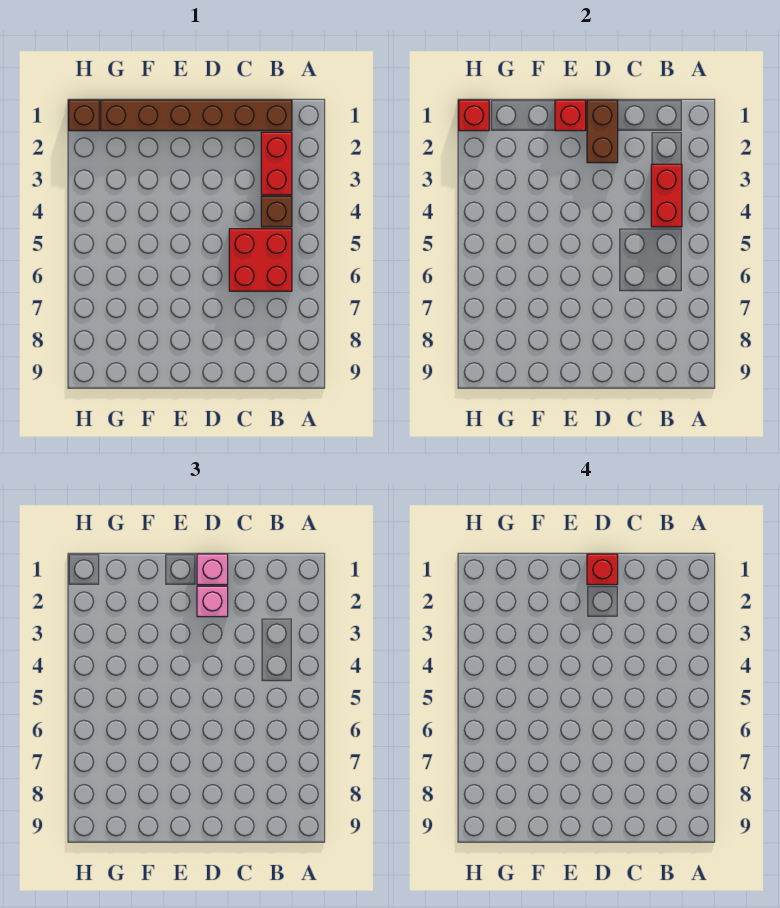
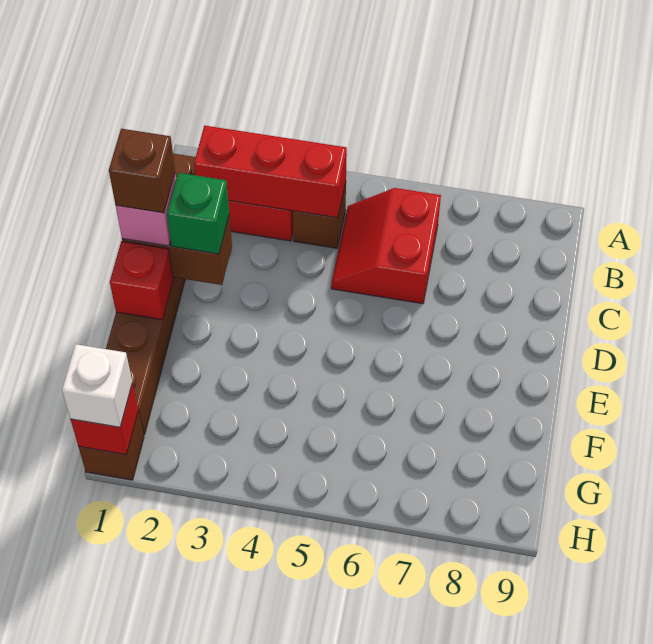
red 1x2 brick [651,164,682,227] -> red 1x3 brick [194,126,347,218]
red 2x2 brick [229,229,292,291] -> red 2x2 slope [331,188,441,304]
red 1x1 brick [587,554,618,585] -> brown 1x1 brick [109,129,175,213]
pink 1x1 brick [197,586,228,617] -> green 1x1 brick [167,173,229,254]
none -> white 1x1 brick [62,344,132,427]

